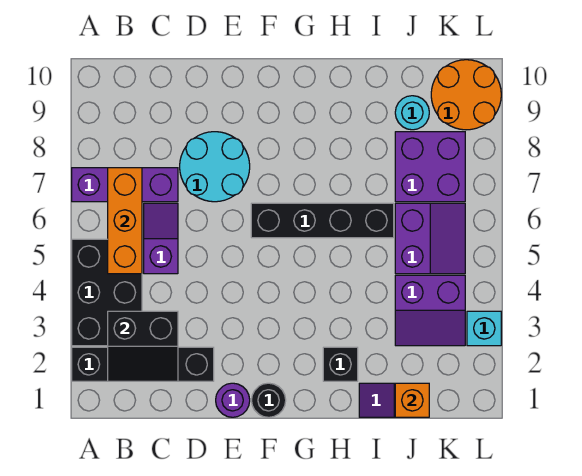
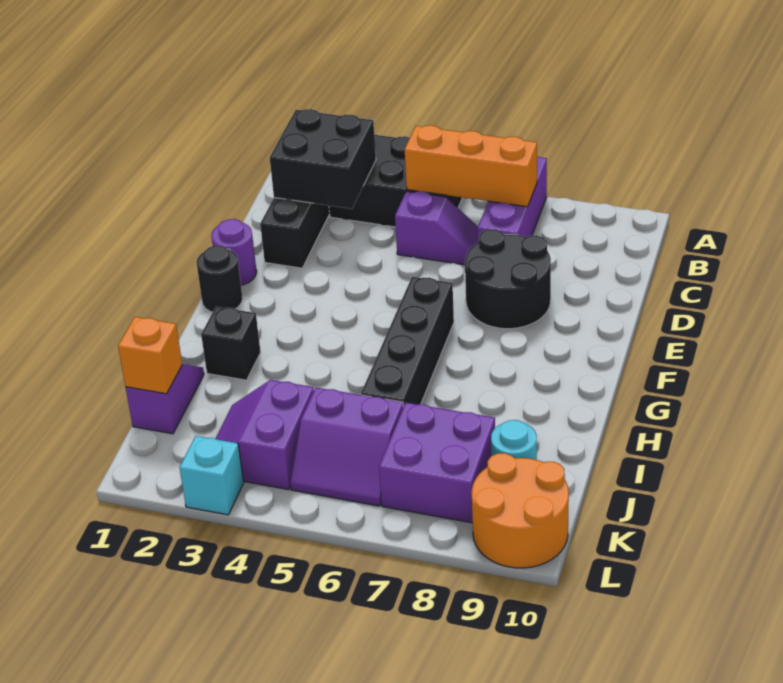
black 2x2 slope [108,311,178,381] -> black 2x2 brick [270,109,376,209]
cyan 2x2 round brick [180,132,250,202] -> black 2x2 round brick [465,229,551,329]

